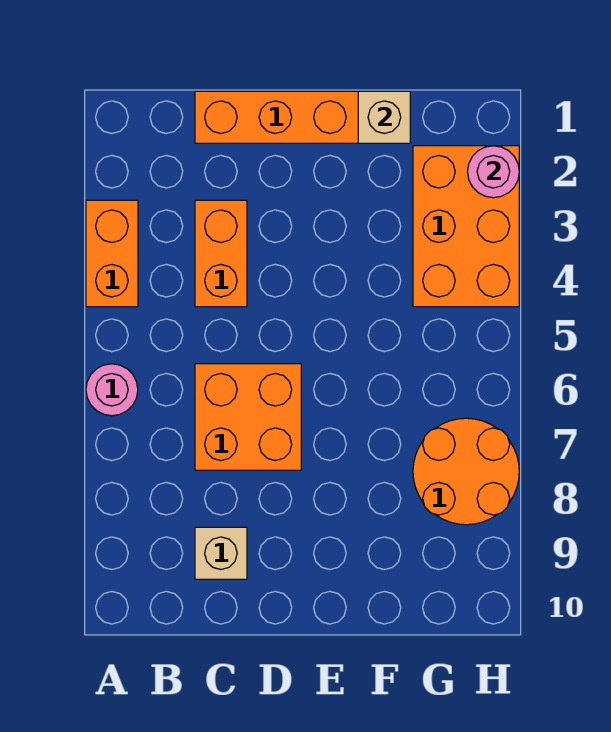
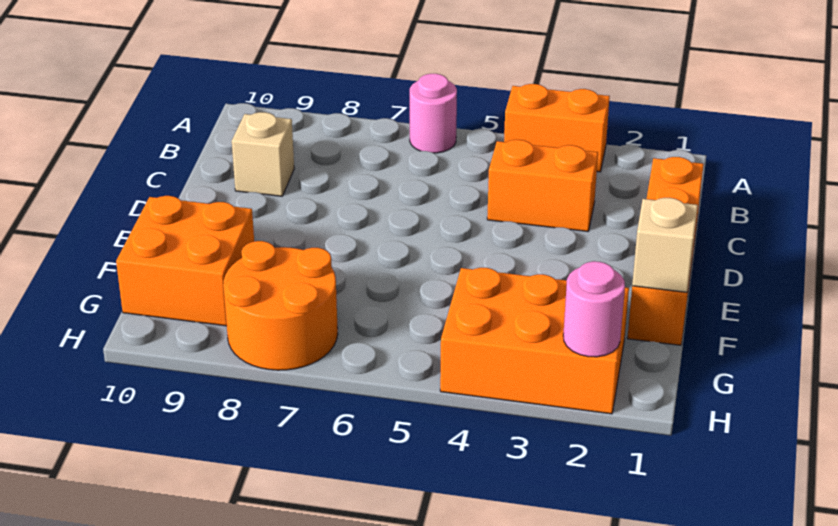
orange 2x2 brick [195,364,301,470] -> orange 2x2 brick moved to [116,196,254,326]

